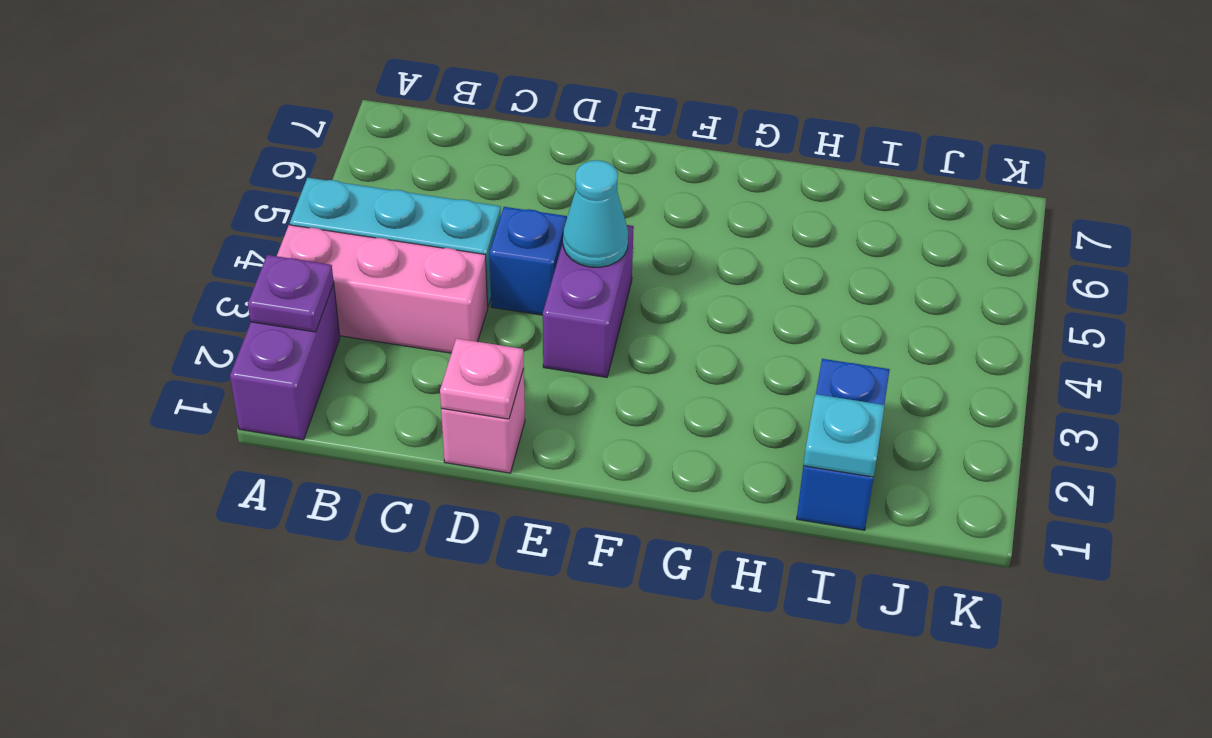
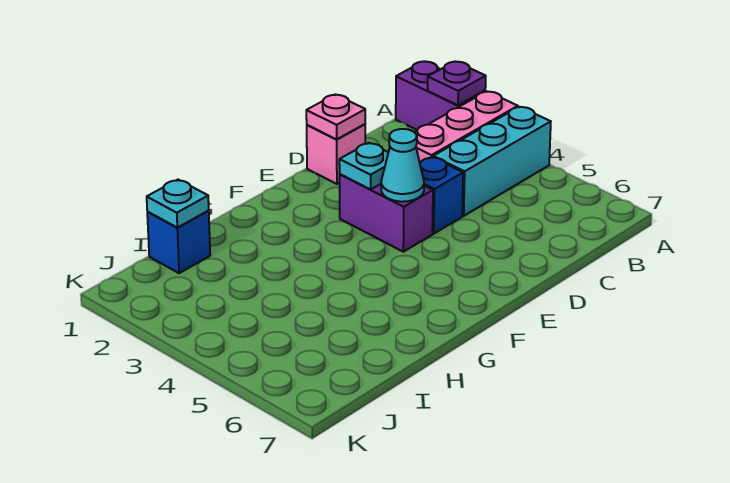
none -> cyan 1x1 plate [339,143,388,189]
blue 1x2 brick [797,359,890,530] -> blue 1x1 brick [147,211,210,273]

